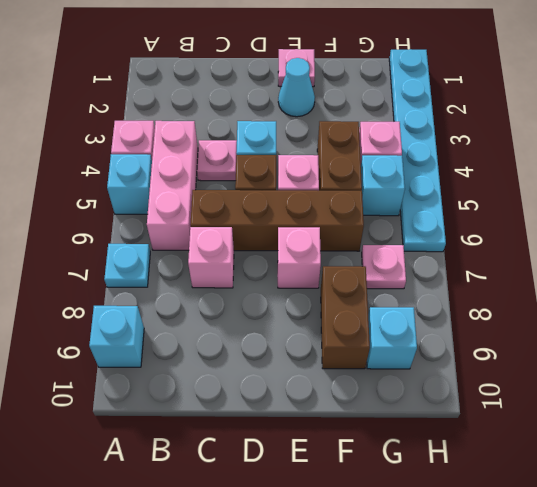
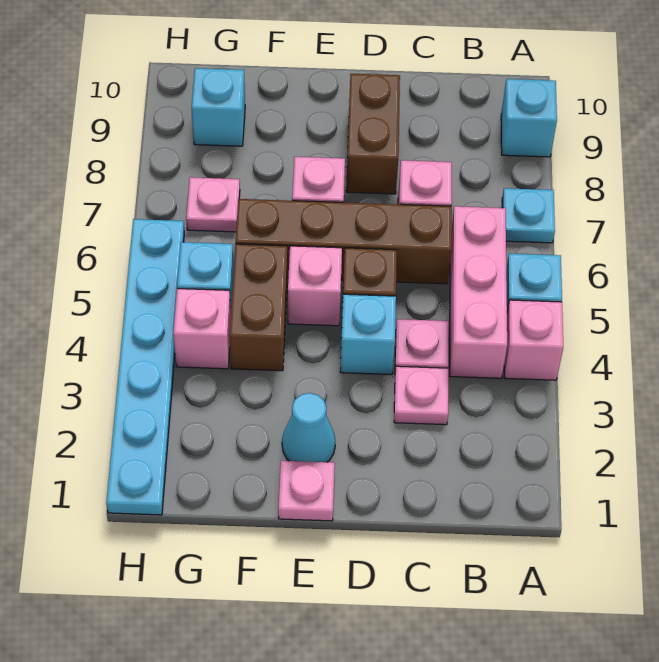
none -> pink 1x1 plate [394,366,448,425]
brown 1x2 brick [321,266,370,369] -> brown 1x2 brick moved to [346,74,400,194]

